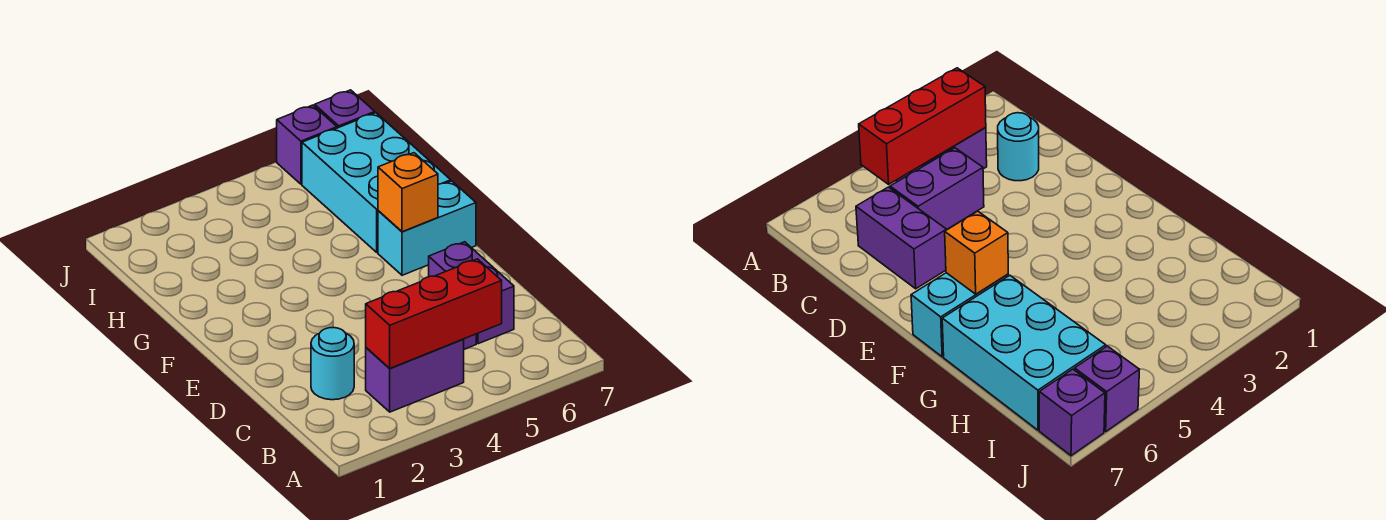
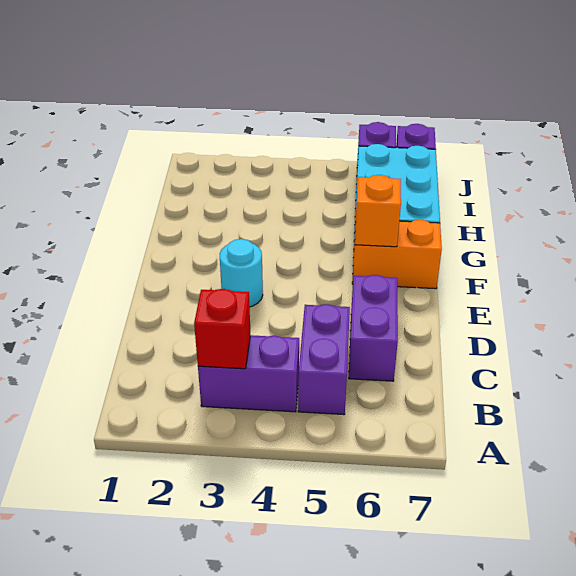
red 1x3 brick [366,259,502,369] -> red 1x1 brick [194,289,250,369]
cyan 1x1 round brick [311,328,354,400] -> cyan 1x1 round brick moved to [220,239,263,307]
purple 1x2 brick [890,148,984,229] -> purple 1x2 brick turned to [298,304,350,415]
cyan 1x2 brick [378,181,476,275] -> orange 1x2 brick [352,220,442,289]

